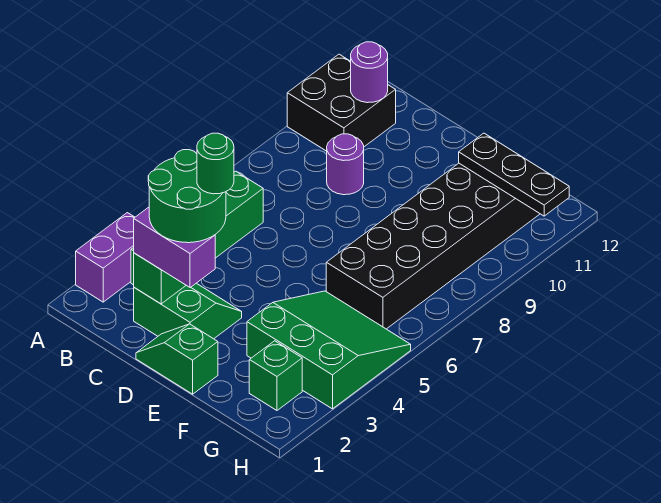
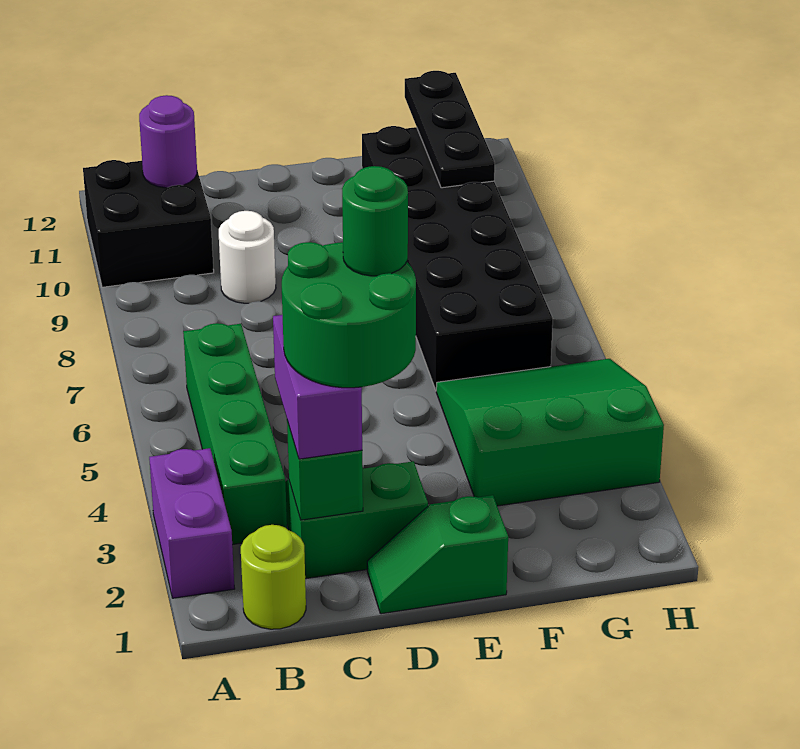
none -> lime 1x1 round brick [241,525,306,629]
purple 1x2 brick [134,207,215,288] -> purple 1x2 brick turned to [273,315,362,459]
purple 1x1 round brick [327,134,364,195] -> white 1x1 round brick [219,211,276,303]
black 1x3 plate [459,133,569,216] -> black 1x3 plate turned to [405,71,495,188]
green 1x1 brick [249,341,302,410] -> none

